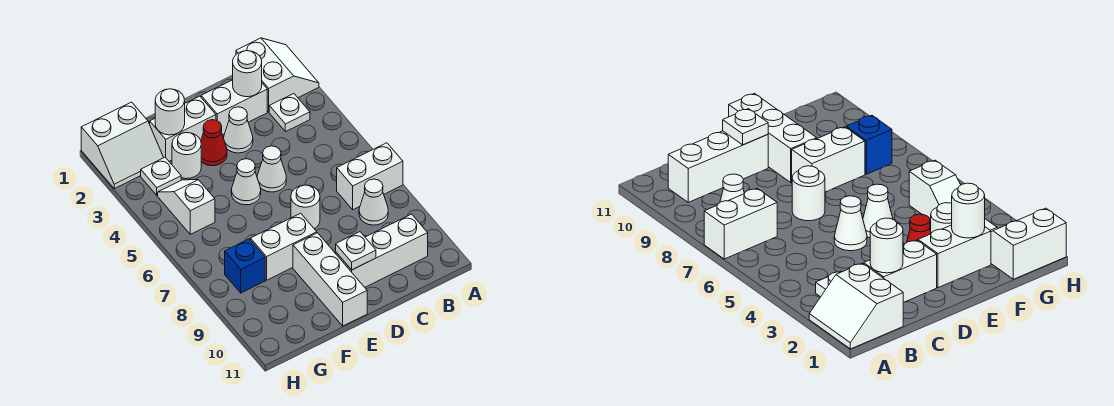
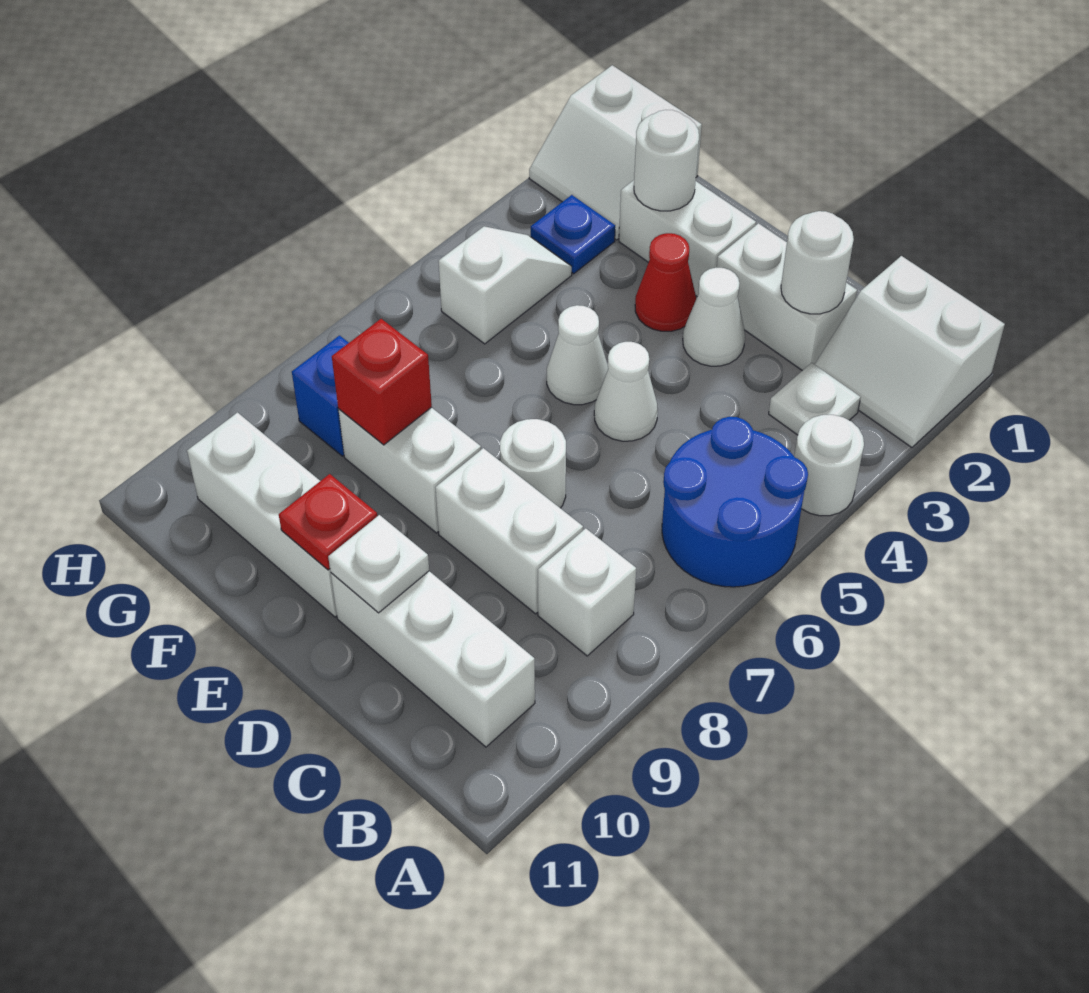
white 2x2 slope [236,38,319,112] -> white 2x2 slope turned to [815,256,1005,447]
none -> blue 2x2 round brick [662,417,808,587]
white 1x2 brick [337,143,403,210] -> white 1x2 brick moved to [435,448,583,614]
white 1x1 cone [359,179,388,225] -> white 1x1 brick [538,528,636,656]
white 1x3 brick [293,233,367,326] -> white 1x3 brick turned to [187,413,337,617]
none -> red 1x1 plate [279,474,377,570]
white 1x1 round brick [172,132,201,179] -> white 1x1 round brick moved to [794,415,864,516]
none -> red 1x1 brick [332,319,432,445]
white 1x1 plate [141,157,181,195] -> blue 1x1 plate [531,195,615,274]

